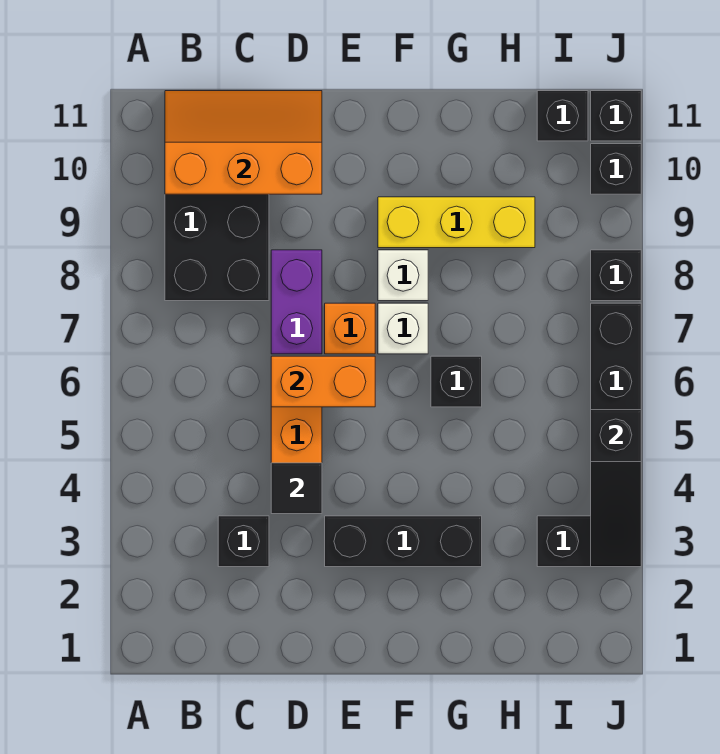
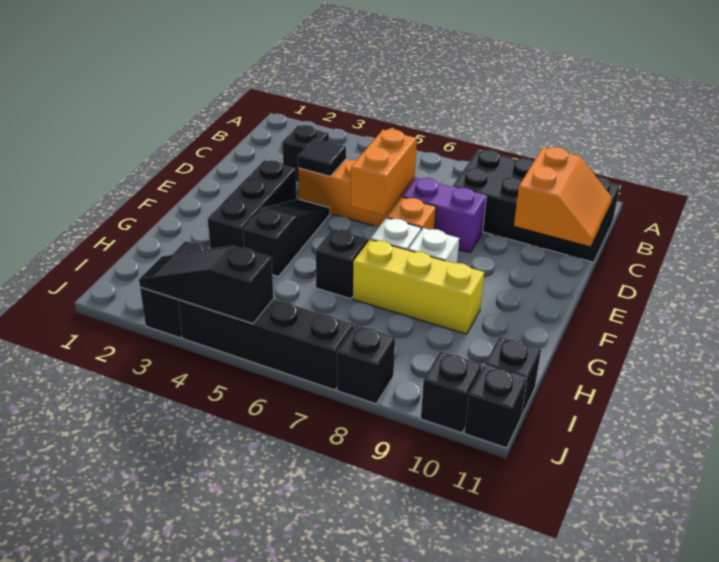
orange 2x3 slope [165,91,322,194] -> orange 2x2 slope [514,147,612,246]
none -> black 1x3 slope [243,199,330,277]
yellow 1x3 brick [378,197,535,248] -> yellow 1x3 brick turned to [353,239,484,334]

